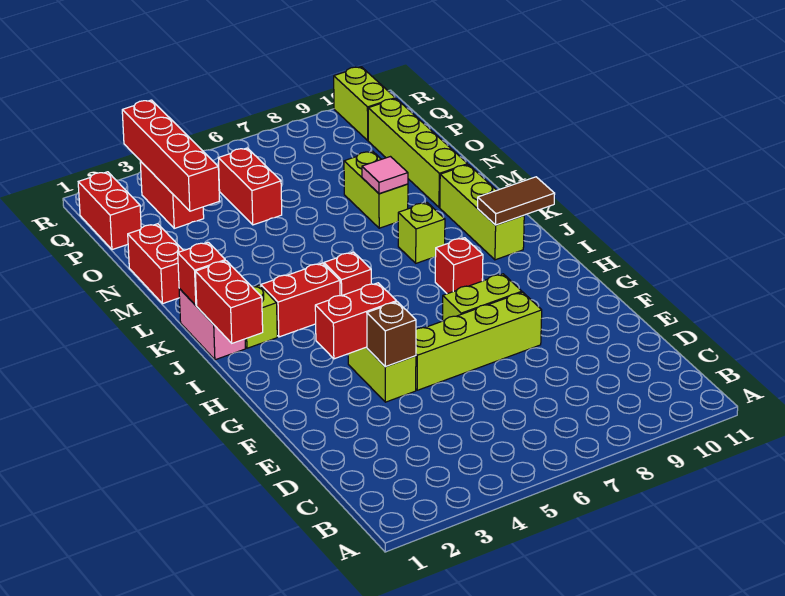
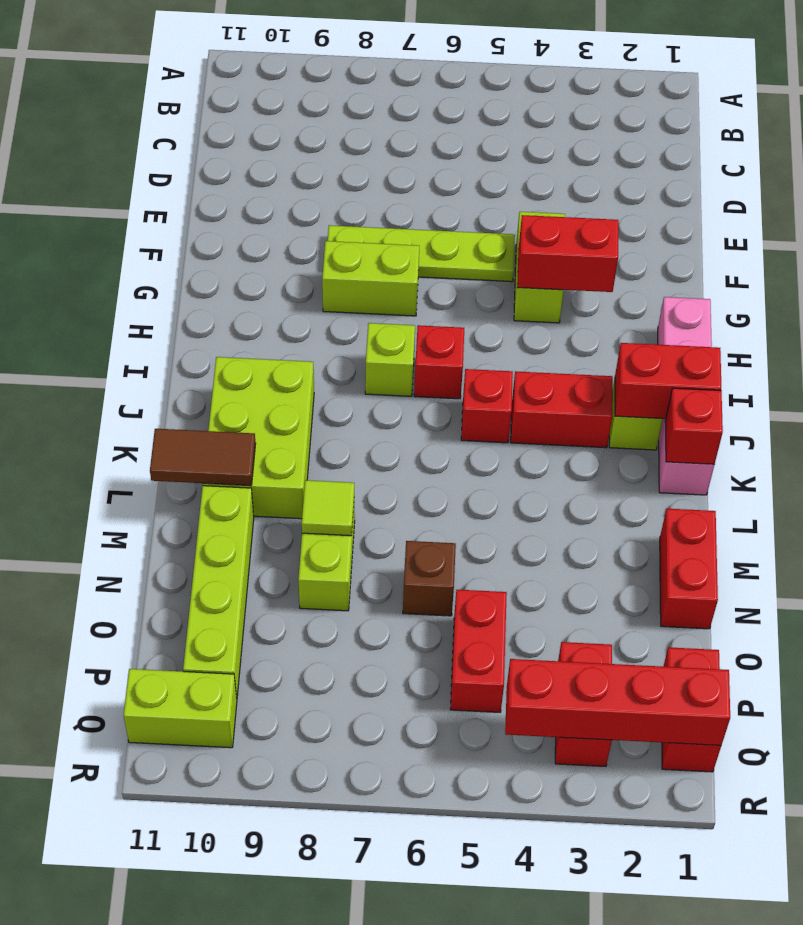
brown 1x1 brick [367,302,416,367] -> brown 1x1 brick moved to [403,541,456,616]
lime 1x4 brick [416,292,542,390] -> lime 1x4 plate [328,225,515,282]
red 1x2 brick [195,261,263,343] -> red 1x2 brick turned to [615,343,721,419]
red 1x1 brick [435,238,483,294] -> red 1x1 brick moved to [414,325,464,399]
pink 1x2 brick [179,289,245,360] -> pink 1x4 brick [658,297,714,495]
lime 1x3 brick [440,165,524,260] -> lime 2x3 brick [203,357,314,519]
brown 1x2 tile [478,177,555,225] -> brown 1x2 tile moved to [150,429,256,486]
lime 1x1 brick [398,203,445,263] -> lime 1x1 brick moved to [365,323,415,396]
pink 1x1 tile [362,157,408,194] -> lime 1x1 tile [302,480,354,536]
red 1x4 brick [122,100,219,211] -> red 1x4 brick turned to [505,659,730,745]
lime 1x2 brick [334,67,395,140] -> lime 1x2 brick turned to [123,669,237,748]

